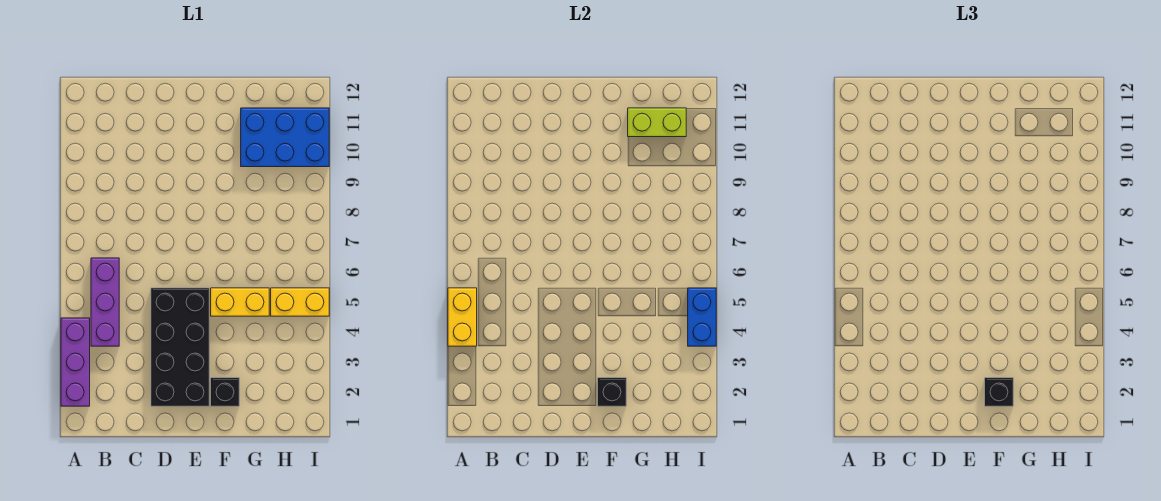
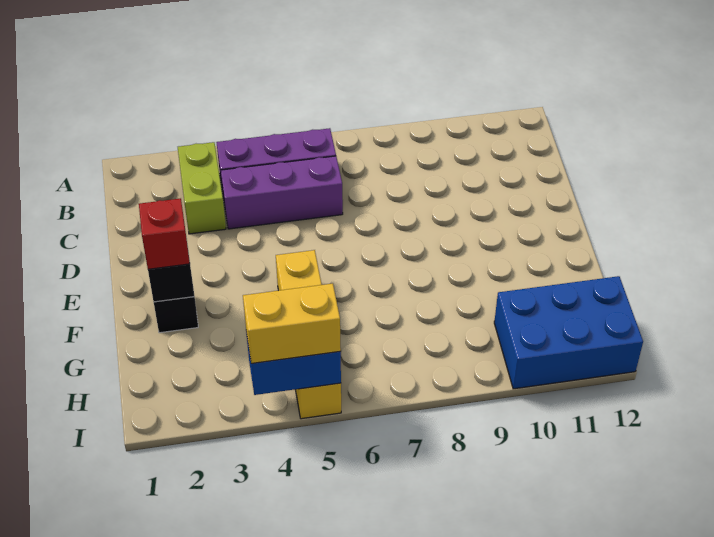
purple 1x3 brick [61,318,90,406] -> purple 1x3 brick moved to [221,156,343,229]
yellow 1x2 brick [448,288,477,346] -> yellow 1x2 brick moved to [243,283,341,363]
black 2x4 brick [151,288,209,406] -> none
black 1x1 brick [985,378,1013,406] -> red 1x1 brick [139,198,190,269]
blue 2x3 brick [241,108,329,167] -> blue 2x3 brick turned to [494,276,643,389]
lime 1x2 brick [628,108,686,137] -> lime 1x2 brick moved to [178,142,226,234]

